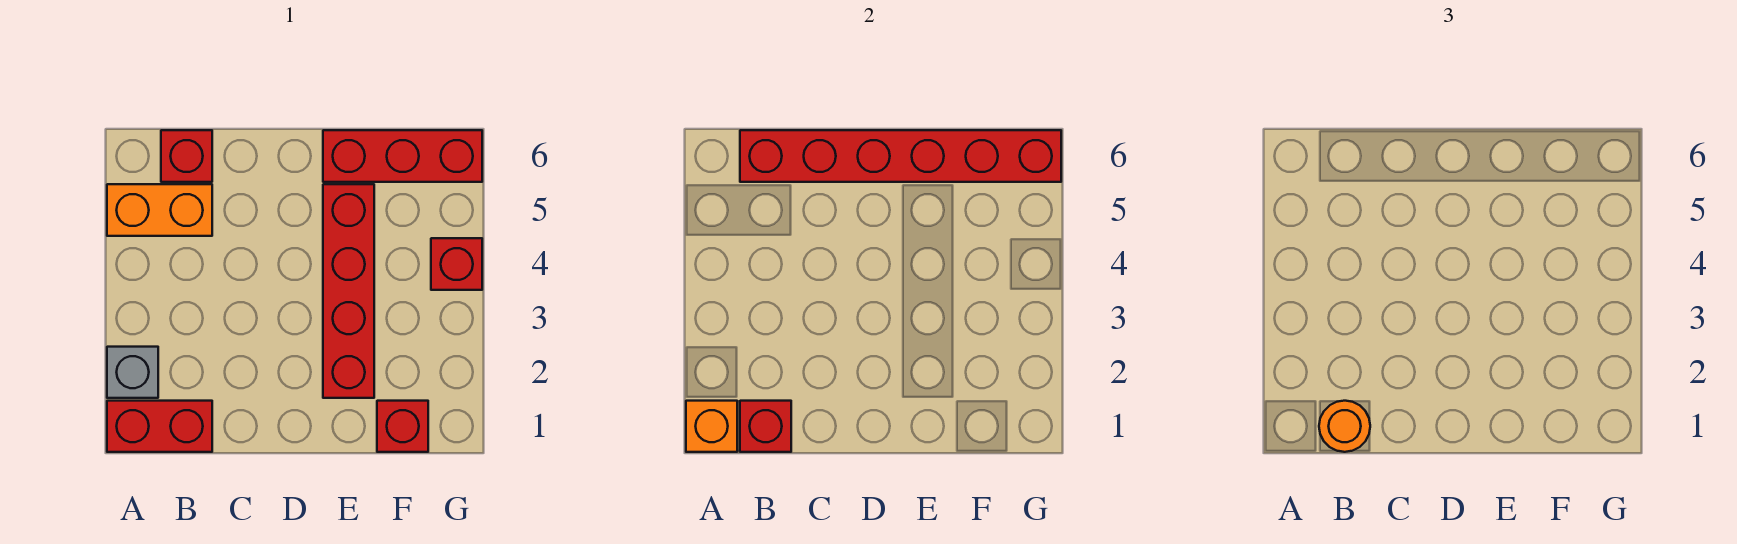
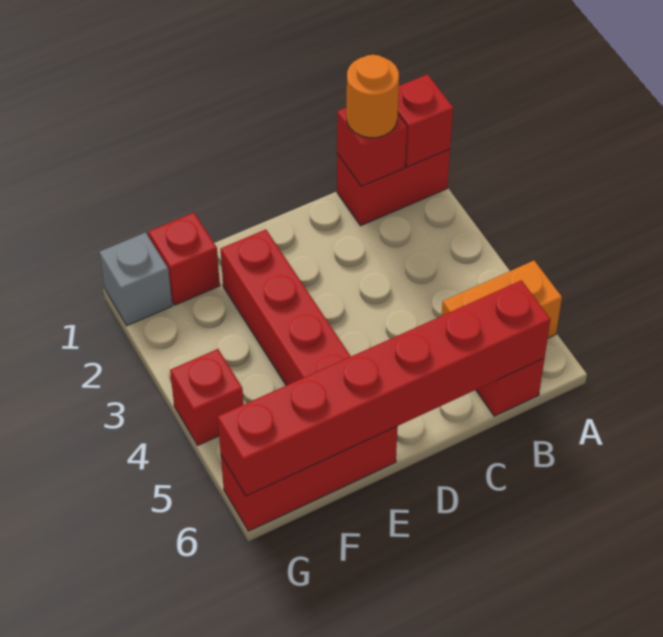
orange 1x1 brick [686,401,737,452] -> red 1x1 brick [398,74,453,167]
grey 1x1 brick [107,347,158,398] -> grey 1x1 brick moved to [99,233,172,326]

